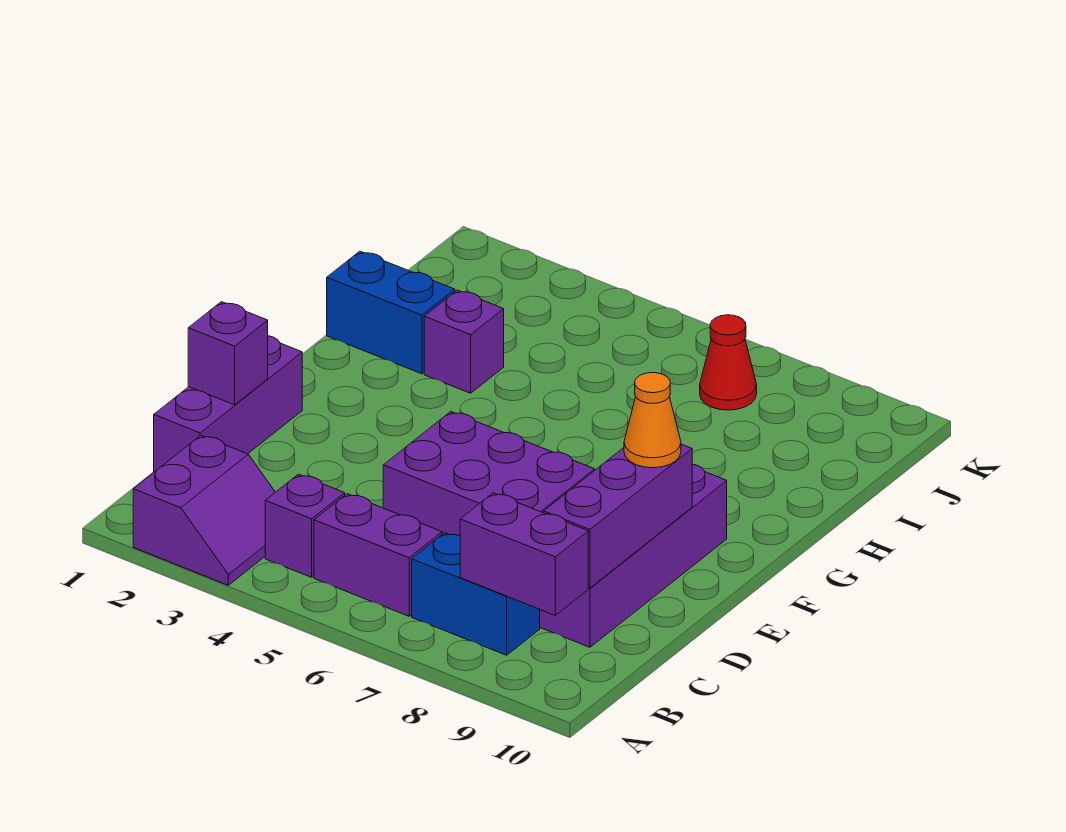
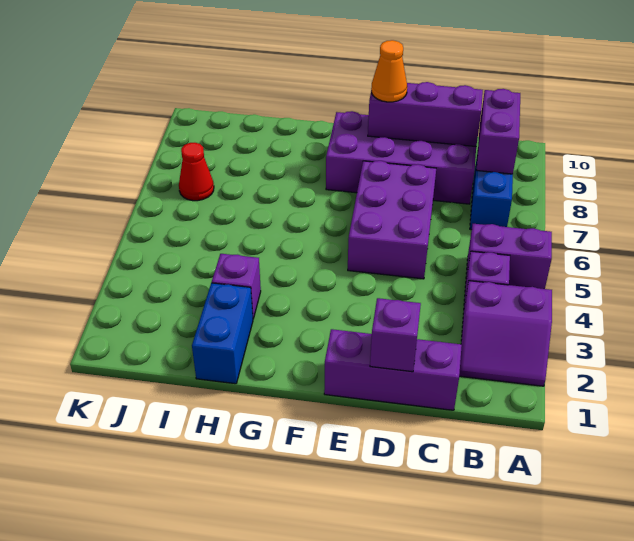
purple 2x2 slope [133,436,275,585] -> purple 2x2 slope turned to [459,281,552,386]
purple 1x2 brick [314,494,442,616] -> purple 1x2 brick turned to [466,224,552,289]

